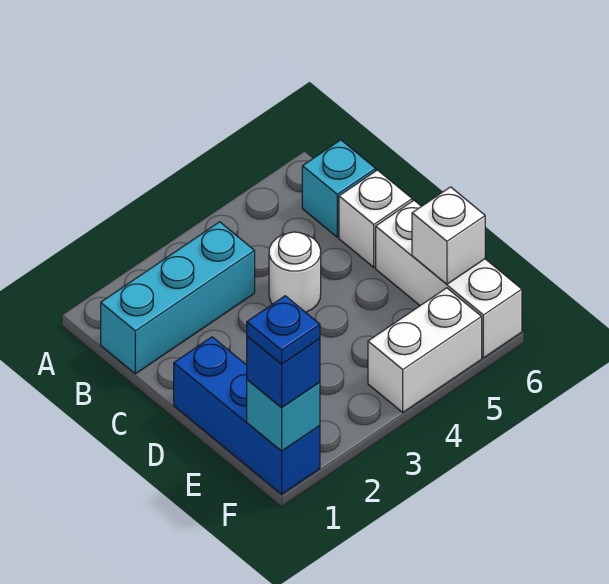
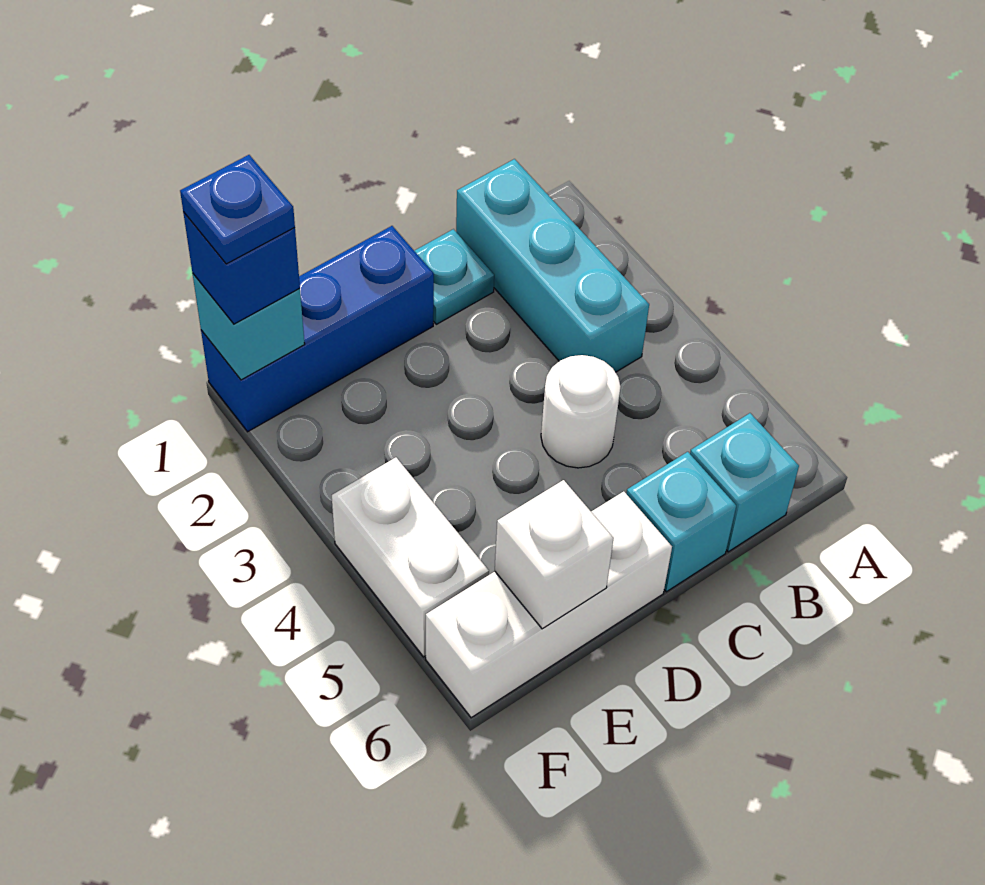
none -> cyan 1x1 plate [415,229,494,324]
white 1x1 brick [339,170,412,267] -> cyan 1x1 brick [626,452,736,592]

